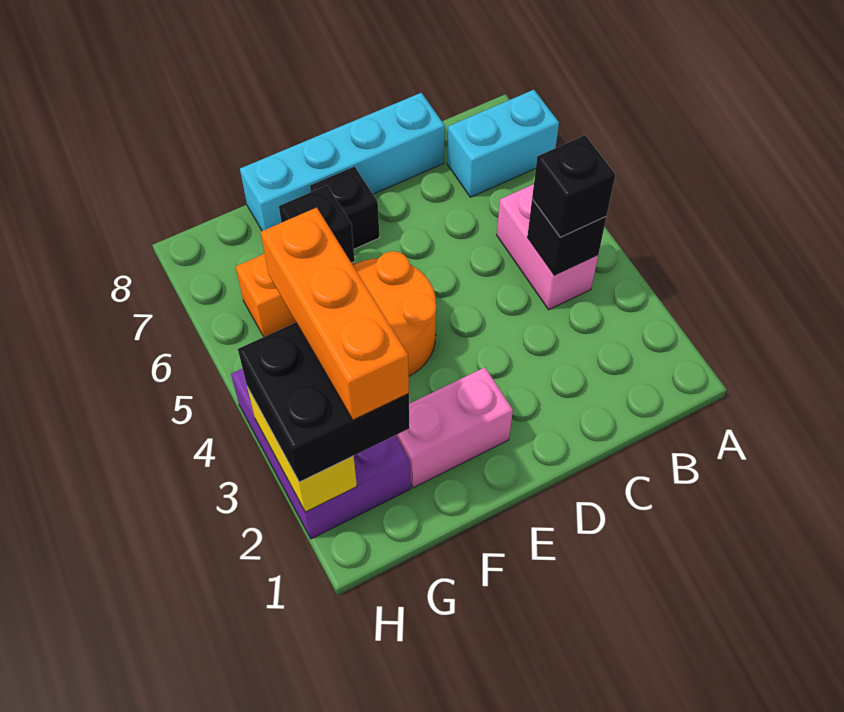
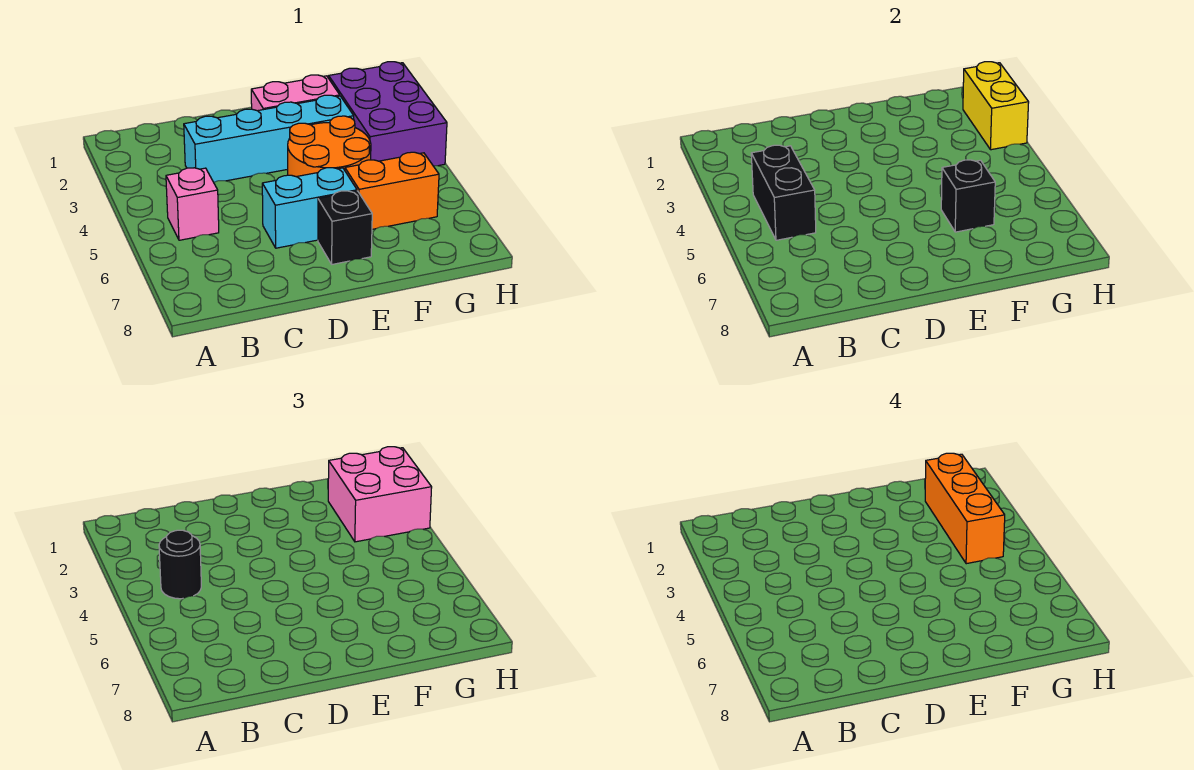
cyan 1x2 brick [447,90,559,197] -> cyan 1x2 brick moved to [262,168,357,248]
pink 1x2 brick [497,184,598,310] -> pink 1x1 brick [166,168,219,240]
black 1x1 brick [527,199,606,275] -> black 1x2 brick [751,145,816,240]
black 1x1 brick [532,135,615,237] -> black 1x1 round brick [159,530,201,599]
cyan 1x4 brick [240,93,445,231] -> cyan 1x4 brick moved to [184,95,354,182]
black 2x2 brick [238,323,410,482] -> pink 2x2 brick [328,447,432,542]

